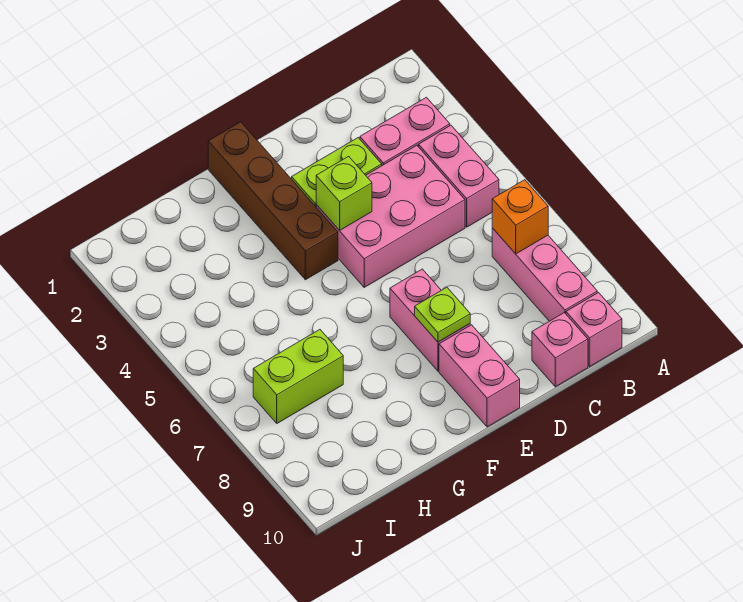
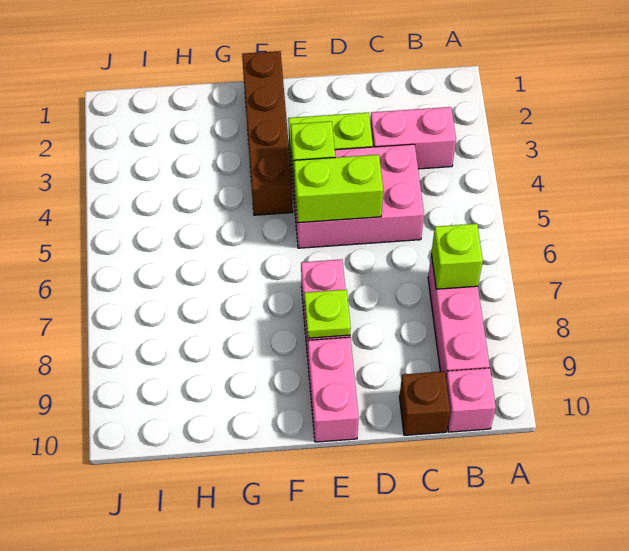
pink 1x2 brick [419,125,499,227] -> none
orange 1x1 brick [492,180,548,254] -> lime 1x1 brick [431,224,483,289]
pink 1x1 brick [532,313,588,387] -> brown 1x1 brick [399,371,450,435]
lime 1x2 brick [253,330,343,423] -> lime 1x2 brick moved to [294,155,383,223]

